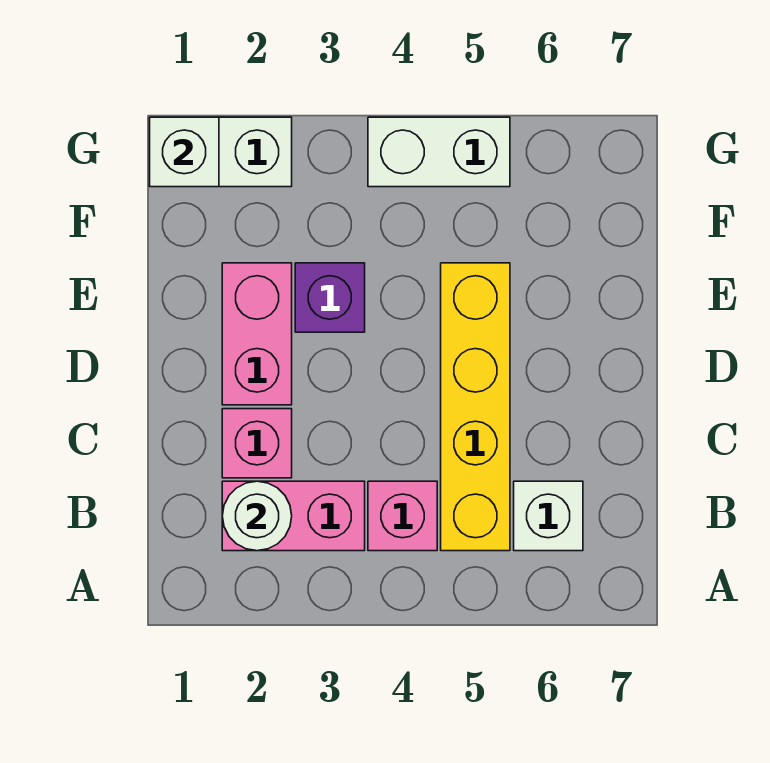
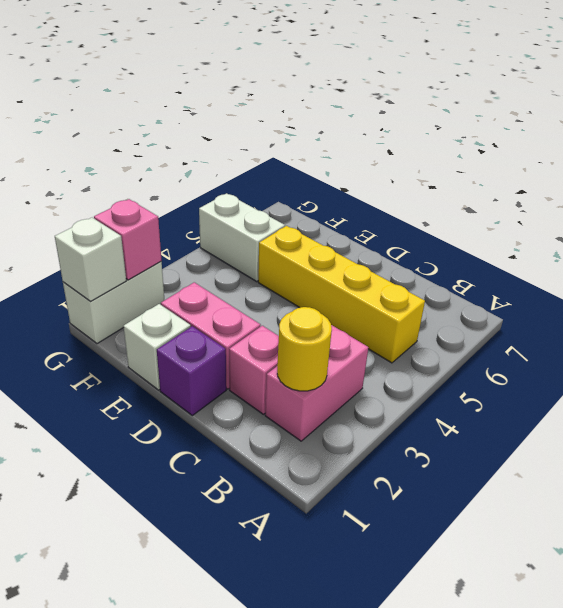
white 1x1 round brick [222,481,292,551] -> yellow 1x1 round brick [277,307,332,391]
pink 1x1 brick [368,481,437,551] -> pink 1x1 brick moved to [94,199,162,280]
white 1x1 brick [514,481,583,551] -> white 1x1 brick moved to [123,304,191,390]
purple 1x1 brick [295,263,365,332] -> purple 1x1 brick moved to [157,326,226,415]
white 1x2 brick [368,117,510,187] -> white 1x2 brick turned to [199,193,285,281]

